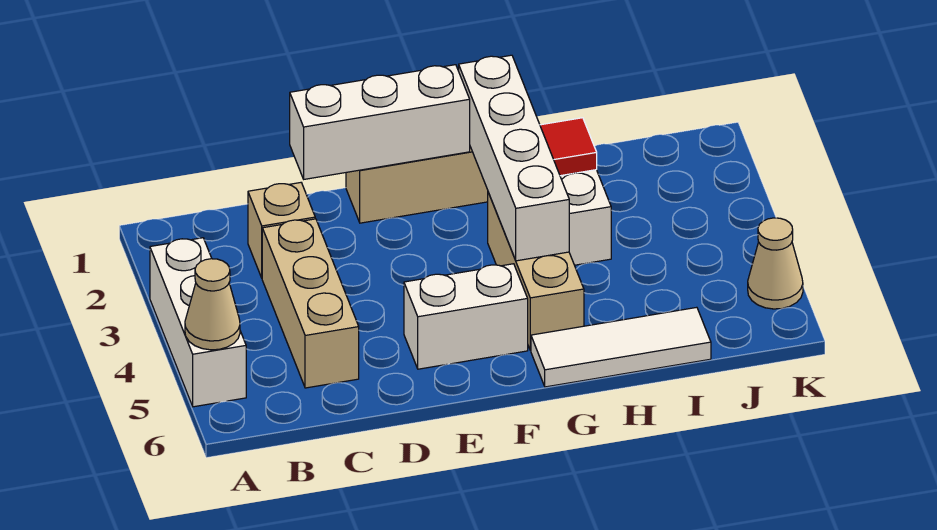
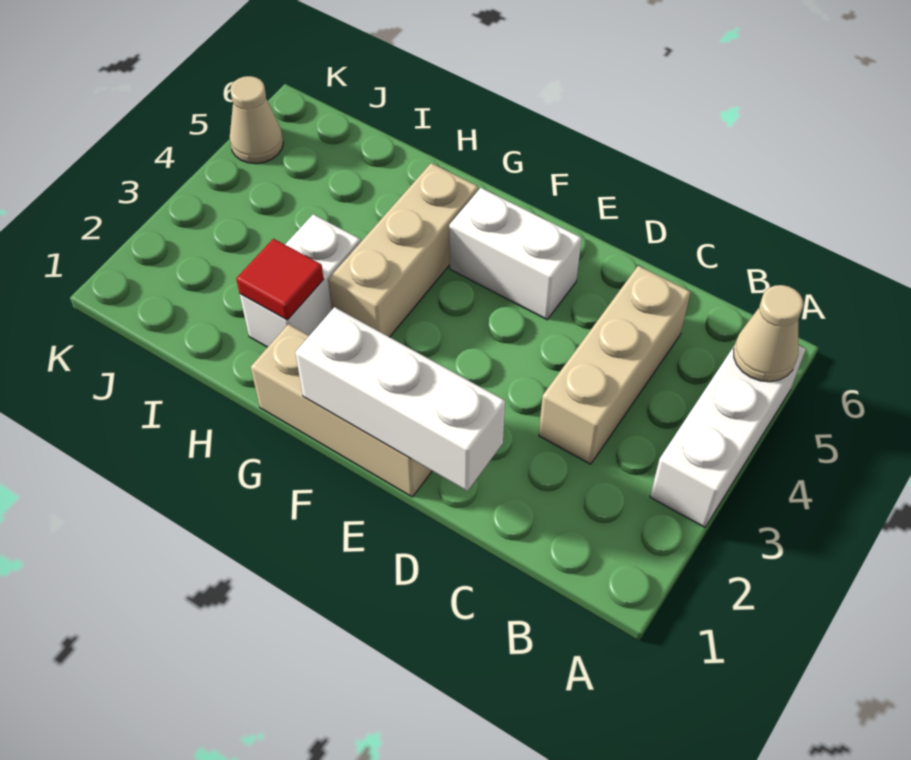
tan 1x1 brick [248,183,315,278] -> none
white 1x4 brick [459,55,569,261] -> none
white 1x3 tile [531,307,711,387] -> none

